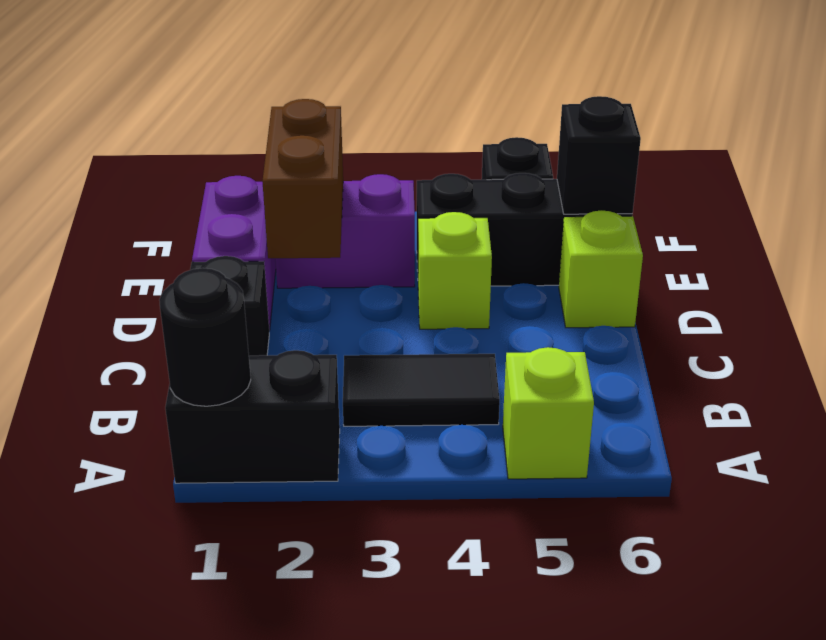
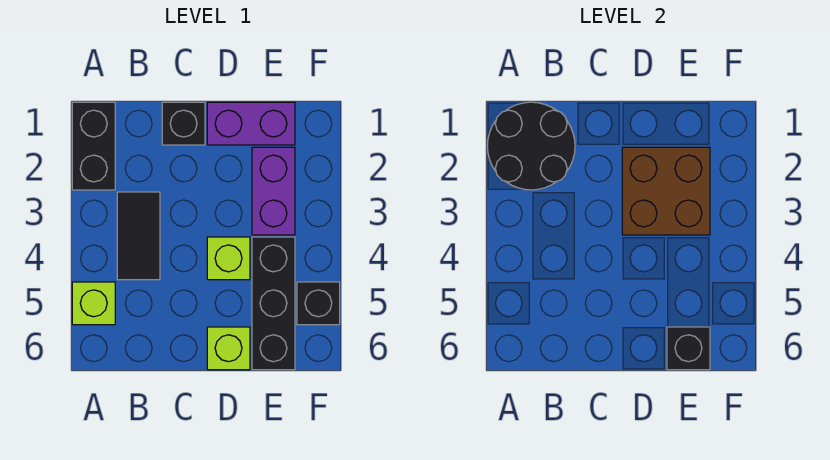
black 1x1 round brick [159,268,251,406] -> black 2x2 round brick [487,102,575,190]
brown 1x2 brick [262,99,343,258] -> brown 2x2 brick [622,147,710,235]

